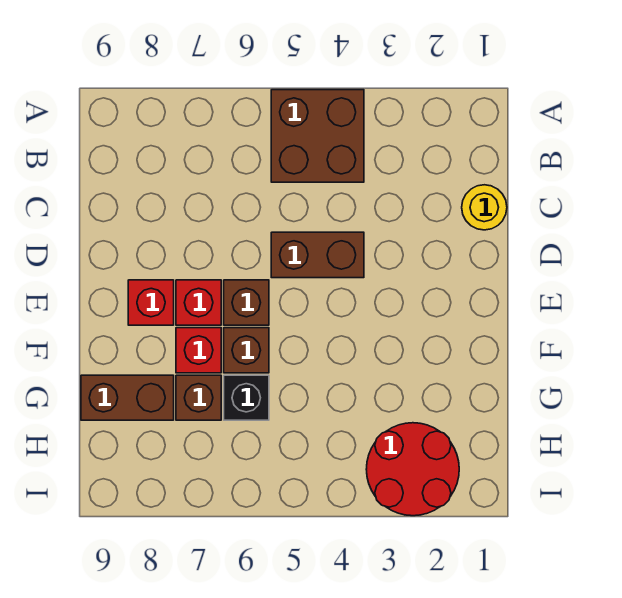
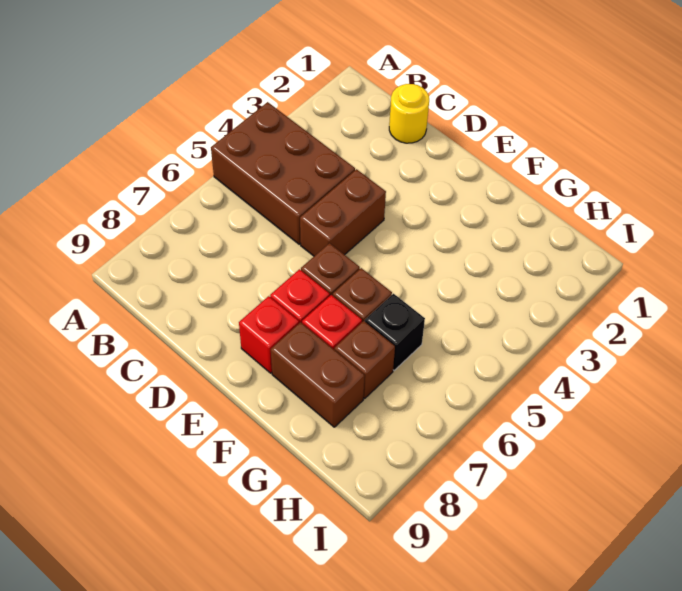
brown 2x2 brick [271,90,364,182] -> brown 2x3 brick [211,102,355,244]
brown 1x2 brick [81,375,174,420] -> brown 1x2 brick turned to [271,322,365,427]
red 2x2 round brick [366,423,459,516] -> none

